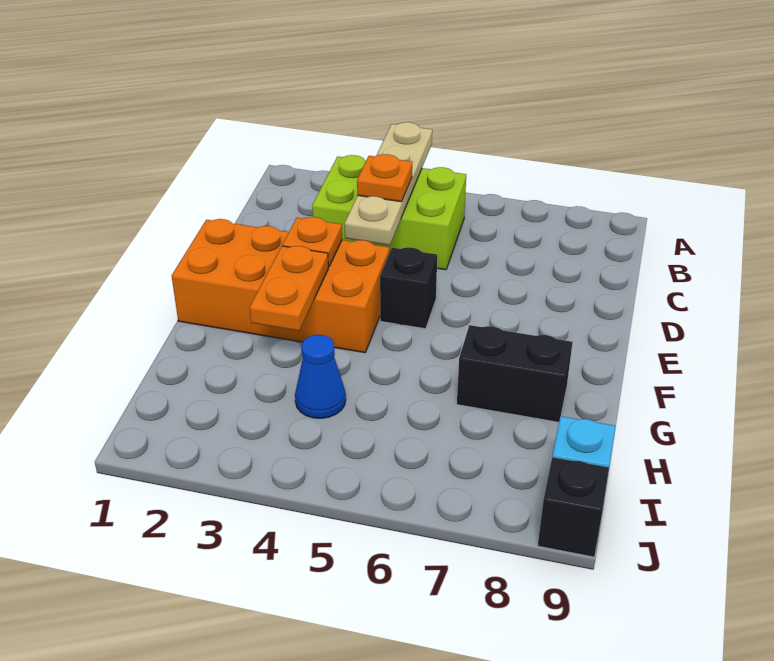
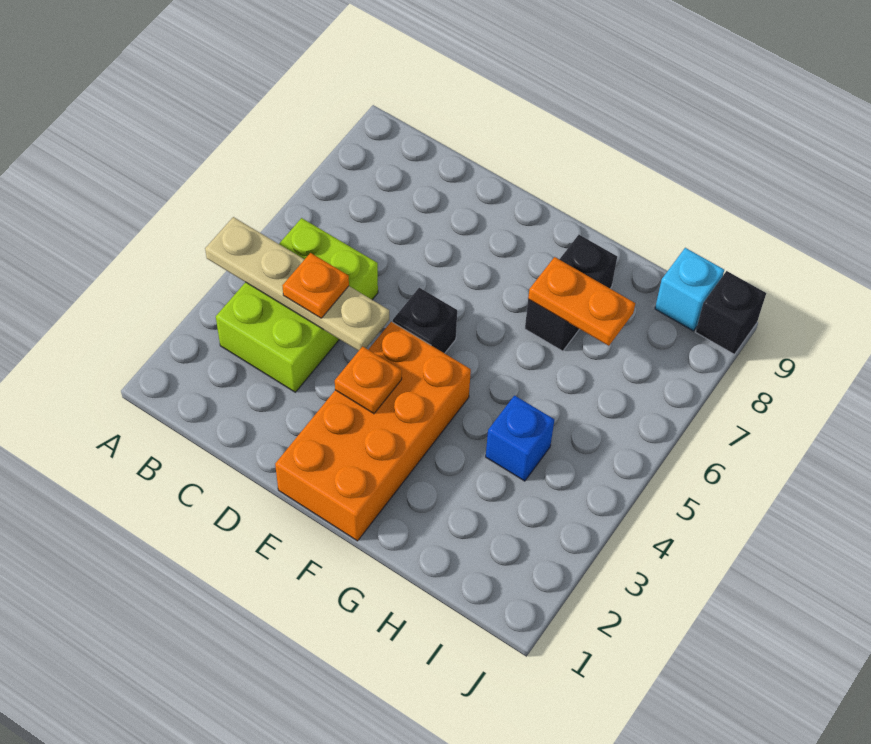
orange 1x2 plate [250,246,328,331] -> orange 1x2 plate moved to [528,257,635,346]
blue 1x1 cone [295,335,346,418] -> blue 1x1 brick [486,396,554,481]

